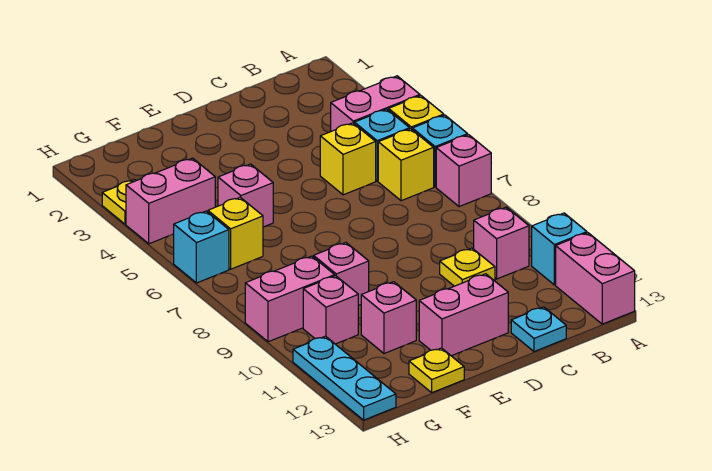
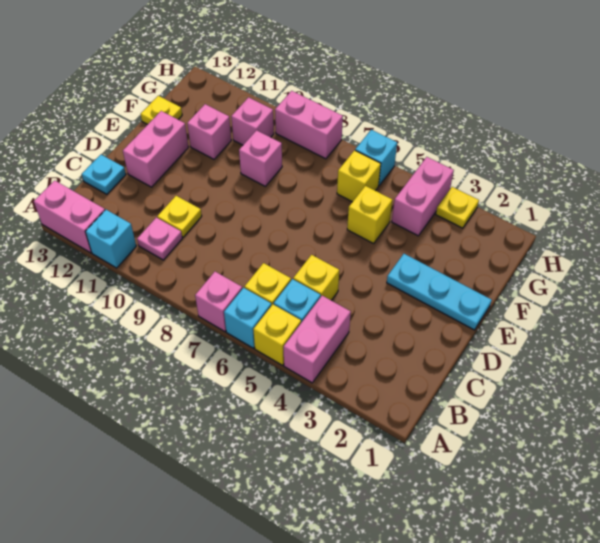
pink 1x1 brick [474,207,529,279] -> pink 1x1 plate [137,217,182,260]
pink 1x1 brick [218,164,273,227] -> yellow 1x1 brick [347,186,392,243]
pink 1x2 brick [245,256,335,342] -> pink 1x2 brick turned to [275,91,343,159]
cyan 1x3 plate [293,336,396,420] -> cyan 1x3 plate moved to [387,254,492,330]

